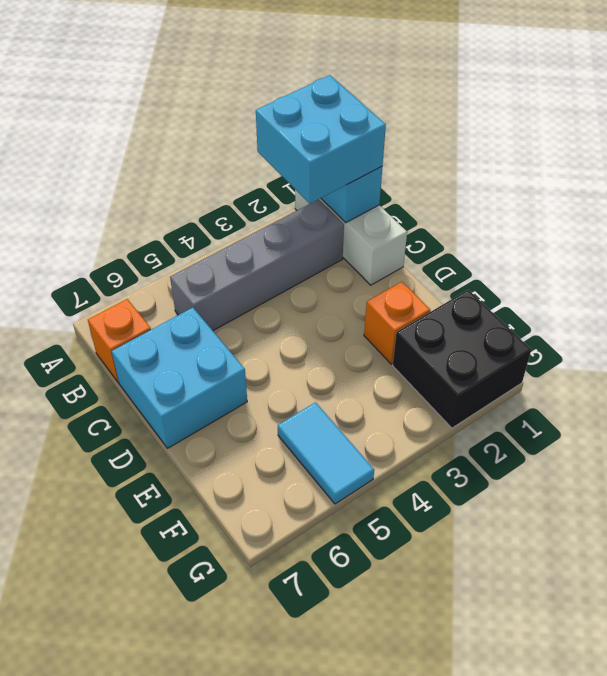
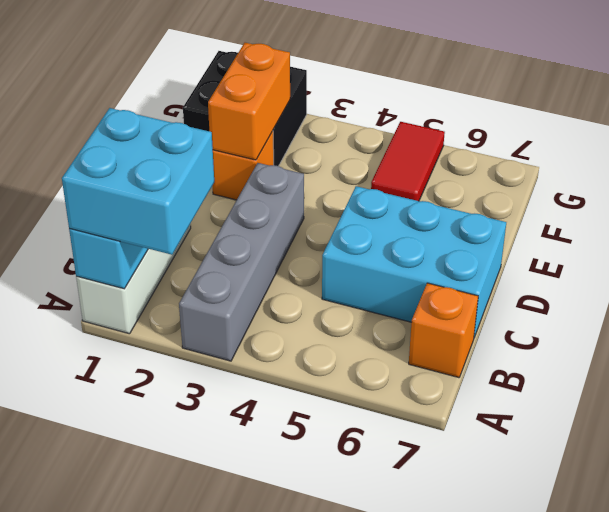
grey 1x4 brick [170,199,344,331] -> grey 1x4 brick turned to [179,163,304,361]
cyan 2x2 brick [112,308,247,448] -> cyan 2x3 brick [322,186,506,337]
none -> orange 1x2 brick [208,43,290,160]
cyan 1x2 tile [278,402,374,504] -> red 1x2 tile [371,122,445,201]

